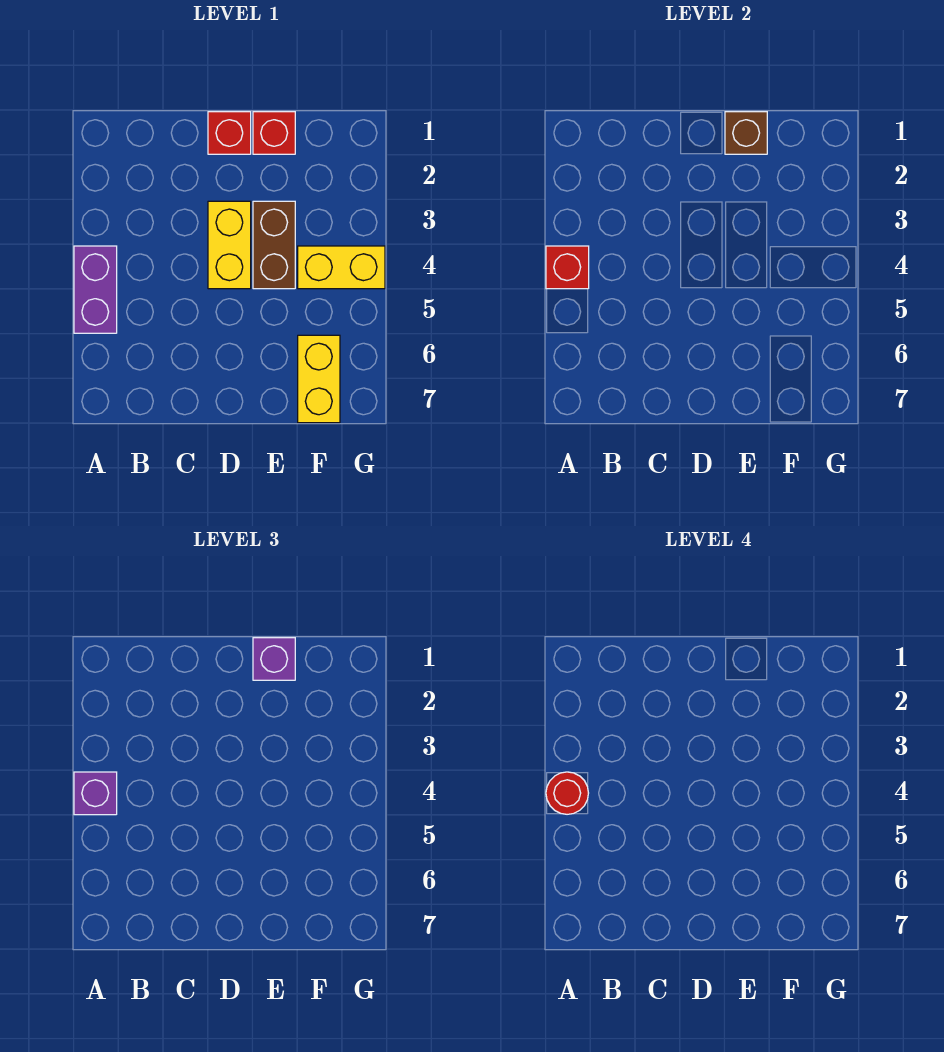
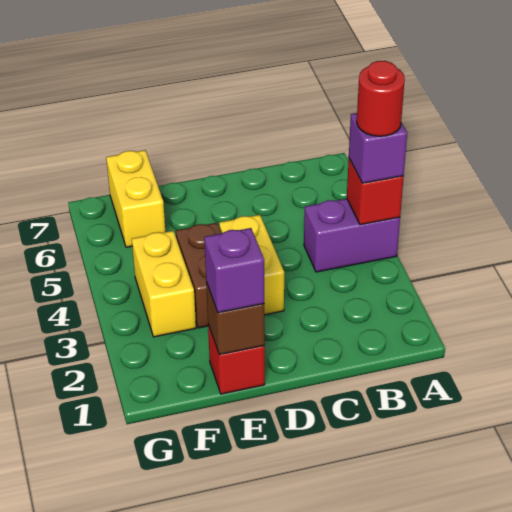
purple 1x2 brick [74,246,117,333] -> purple 1x2 brick turned to [304,199,400,272]
red 1x1 brick [208,112,251,154] -> none
yellow 1x2 brick [298,246,385,289] -> yellow 1x2 brick turned to [132,231,196,337]

